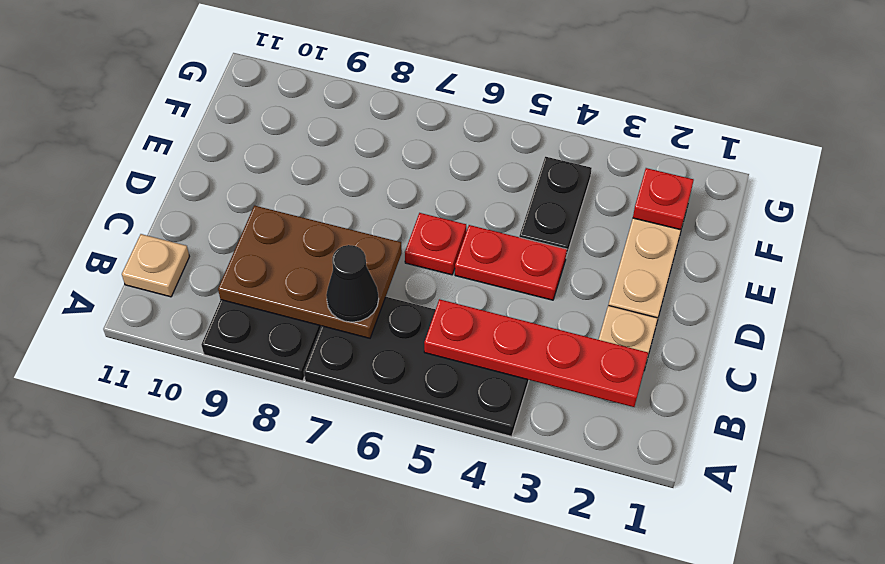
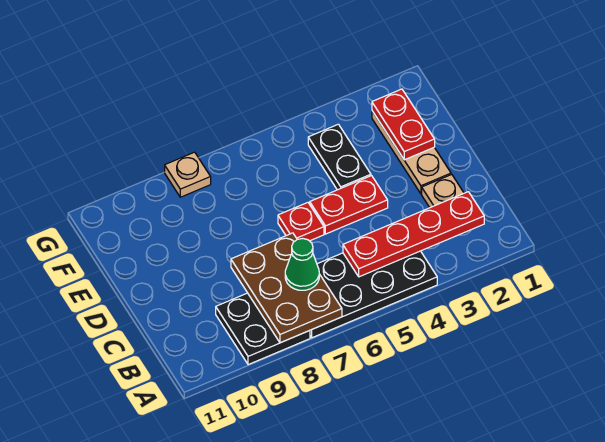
brown 2x3 plate [218,206,402,338] -> brown 2x3 plate turned to [231,233,342,343]
black 1x1 cone [326,245,379,322] -> green 1x1 cone [285,239,319,290]
tan 1x1 plate [122,234,189,297] -> tan 1x1 plate moved to [165,152,211,197]
red 1x1 plate [633,168,694,230] -> red 1x2 plate [372,89,435,160]

